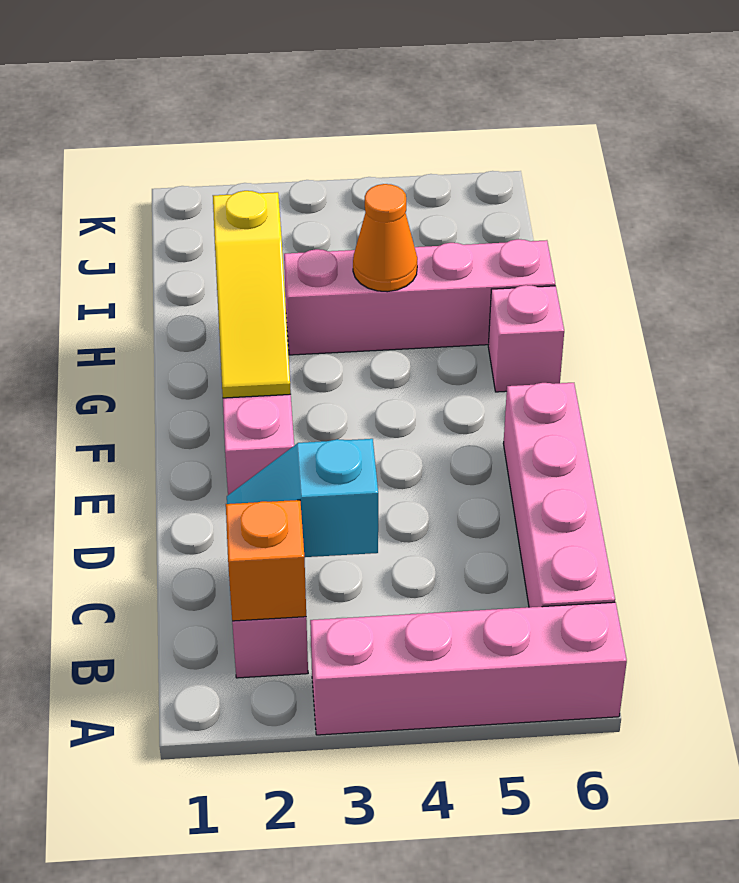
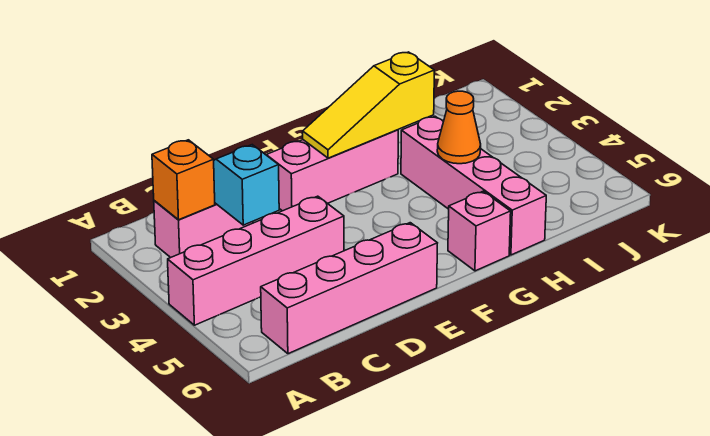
pink 1x4 brick [310,602,627,735] -> pink 1x4 brick turned to [168,196,344,325]

